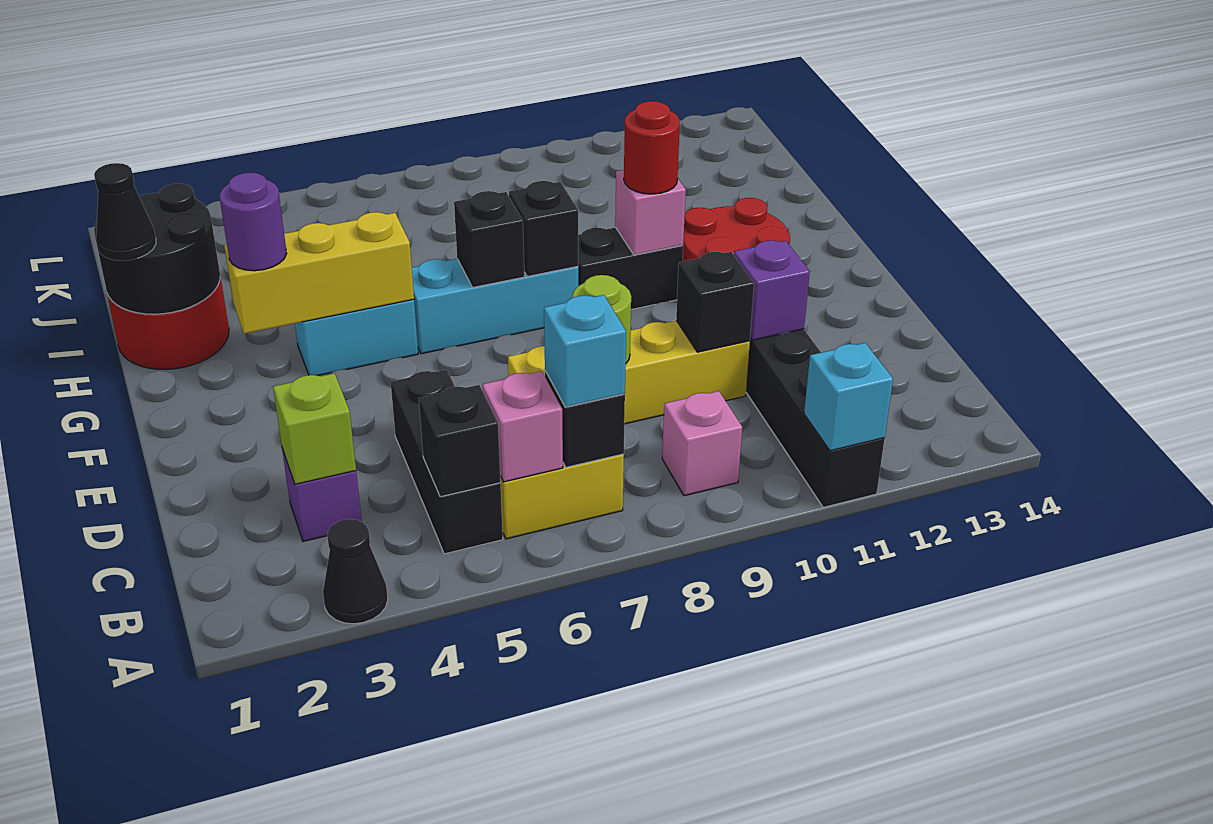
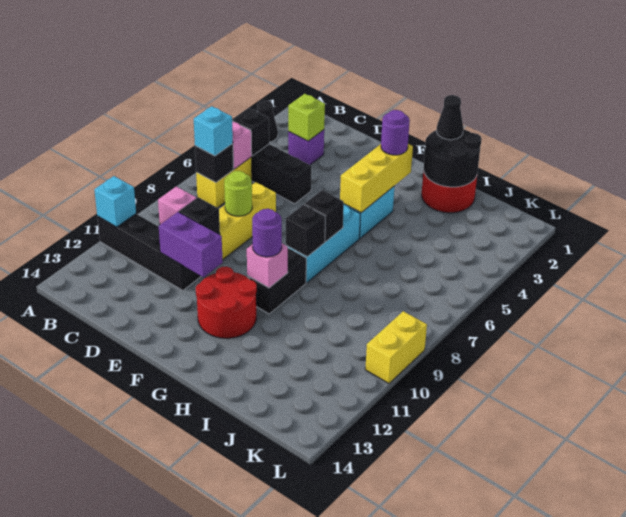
purple 1x1 brick [734,240,810,340] -> purple 1x2 brick [159,212,223,277]
red 1x1 round brick [624,101,680,194] -> purple 1x1 round brick [252,209,282,257]
none -> yellow 1x2 brick [365,311,427,383]

